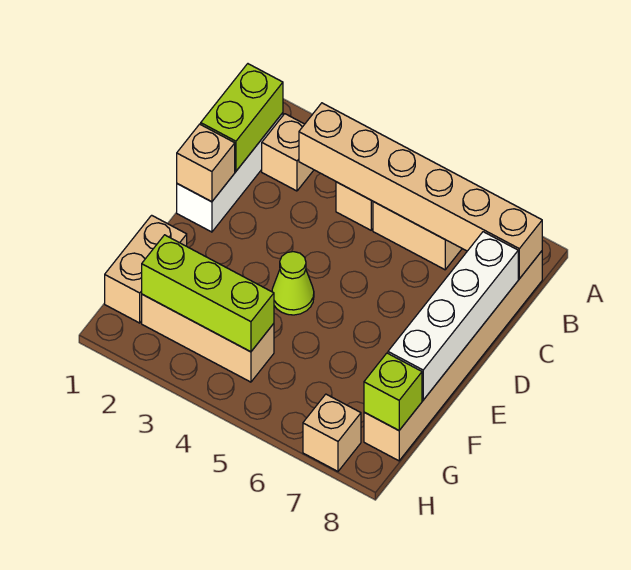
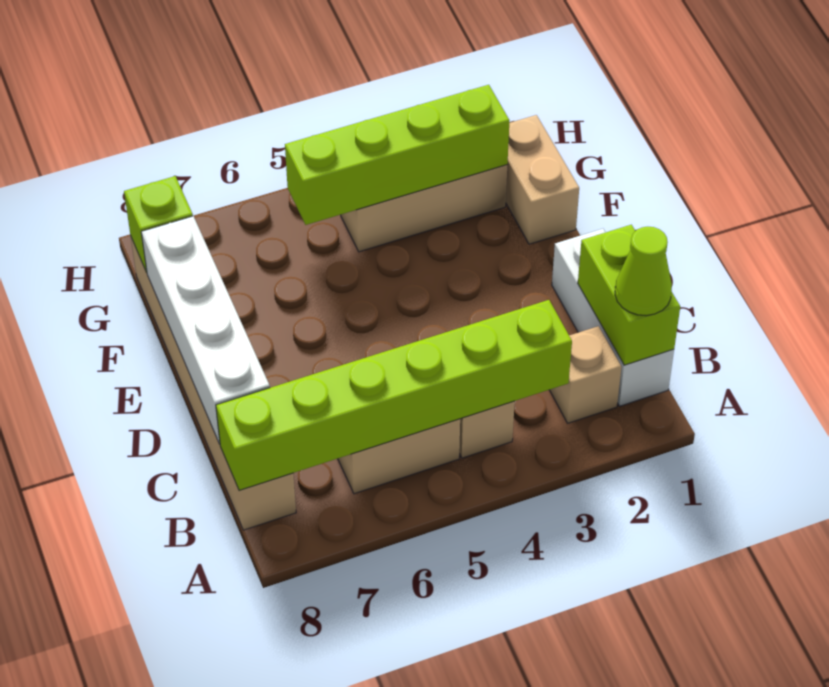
tan 1x6 brick [299,103,542,279] -> lime 1x6 brick [216,300,572,490]
tan 1x1 brick [177,124,235,202] -> none
lime 1x1 cone [272,252,314,315] -> lime 1x1 cone moved to [615,227,672,316]
lime 1x3 brick [142,235,274,352] -> lime 1x4 brick [285,85,510,225]
tan 1x1 brick [303,394,361,471] -> none

